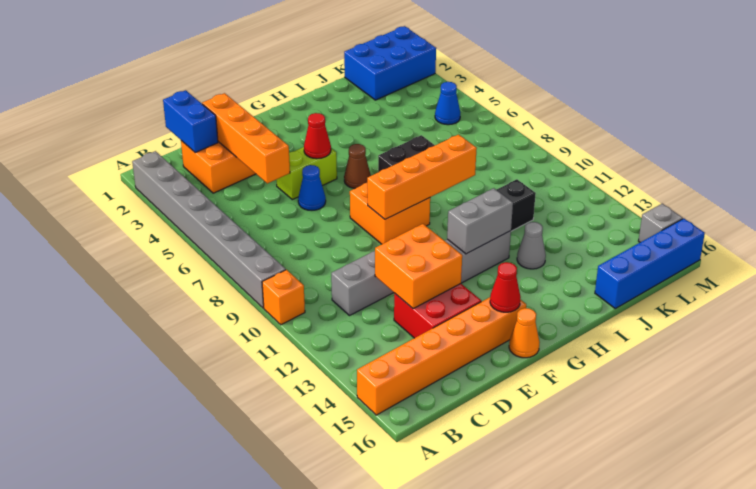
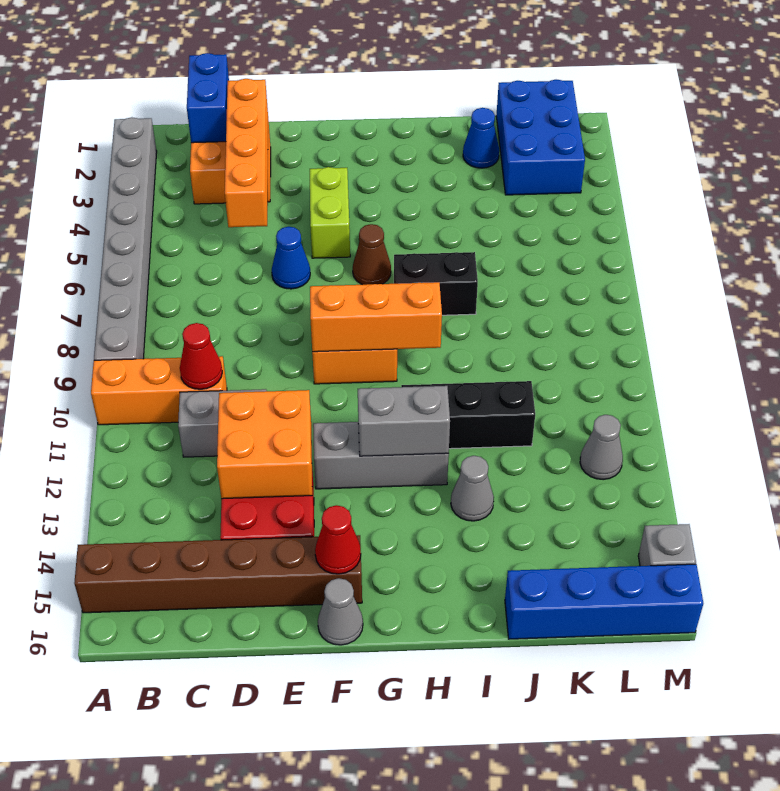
orange 1x1 brick [262,270,305,325] -> orange 1x3 brick [91,356,227,425]
orange 1x6 brick [357,297,526,415] -> brown 1x6 brick [74,535,362,613]
lime 1x2 brick [276,147,337,200] -> lime 1x2 brick turned to [310,167,350,258]
red 1x1 cone [304,113,331,159] -> red 1x1 cone moved to [180,323,222,389]
orange 1x4 brick [367,135,477,219] -> orange 1x3 brick [310,282,442,352]
orange 1x1 cone [509,308,540,358] -> grey 1x1 cone [318,578,363,645]
blue 2x3 brick [344,26,436,100] -> blue 2x3 brick turned to [496,80,585,195]
blue 1x1 cone [435,82,460,125] -> blue 1x1 cone moved to [463,108,499,168]
none -> grey 1x1 cone [580,415,623,480]

